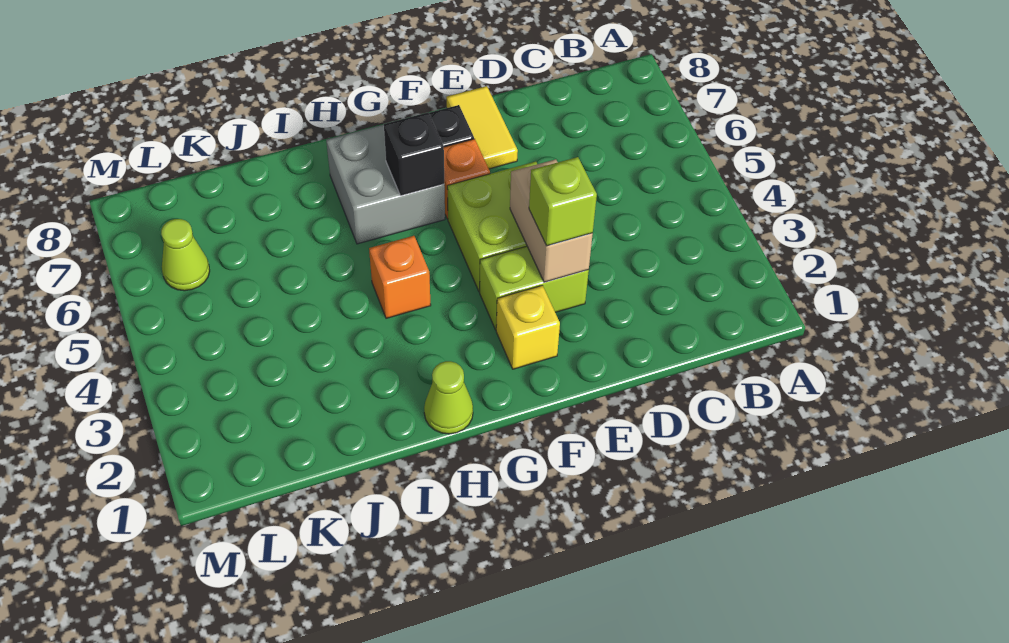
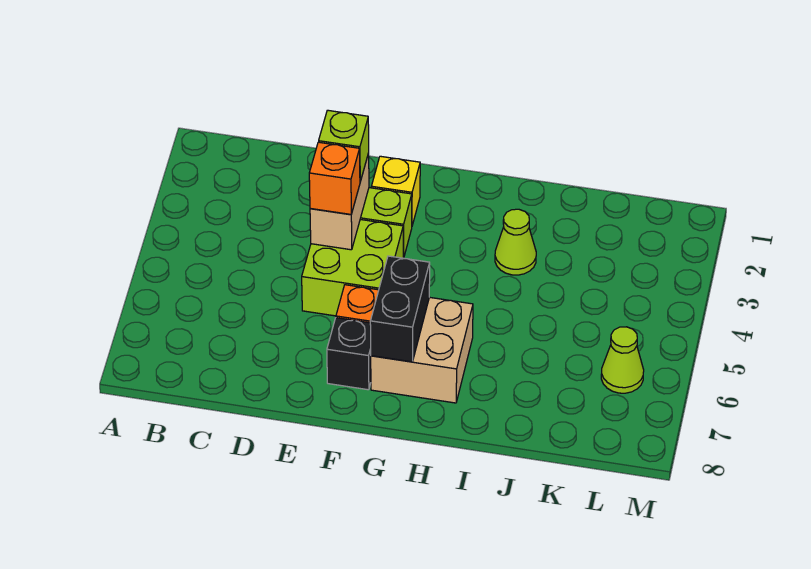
yellow 1x2 tile [446,86,518,169] -> none
grey 2x2 brick [326,125,445,244] -> tan 2x2 brick [371,297,473,403]
black 1x1 brick [384,112,444,196] -> black 1x2 brick [370,256,430,362]
lime 1x1 cone [424,361,473,434] -> lime 1x1 cone moved to [495,209,536,275]
orange 1x1 brick [369,236,431,318] -> orange 1x1 brick moved to [309,142,360,214]

